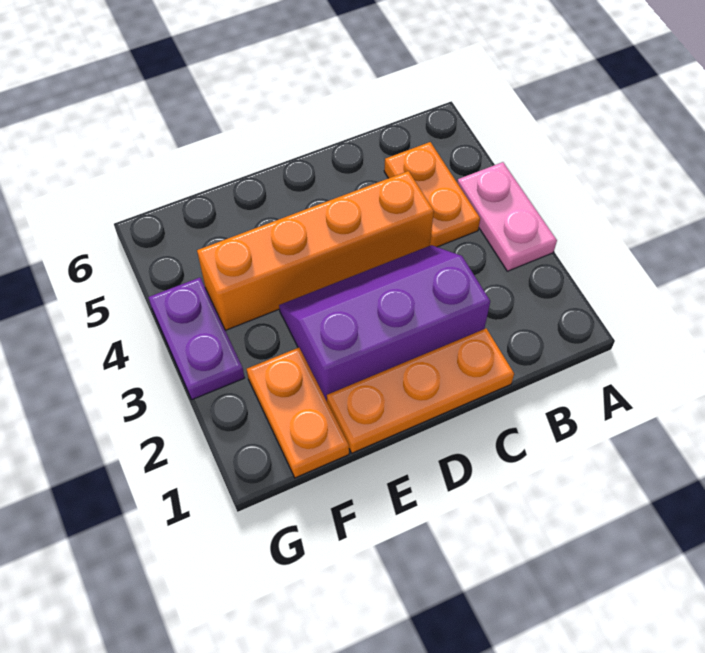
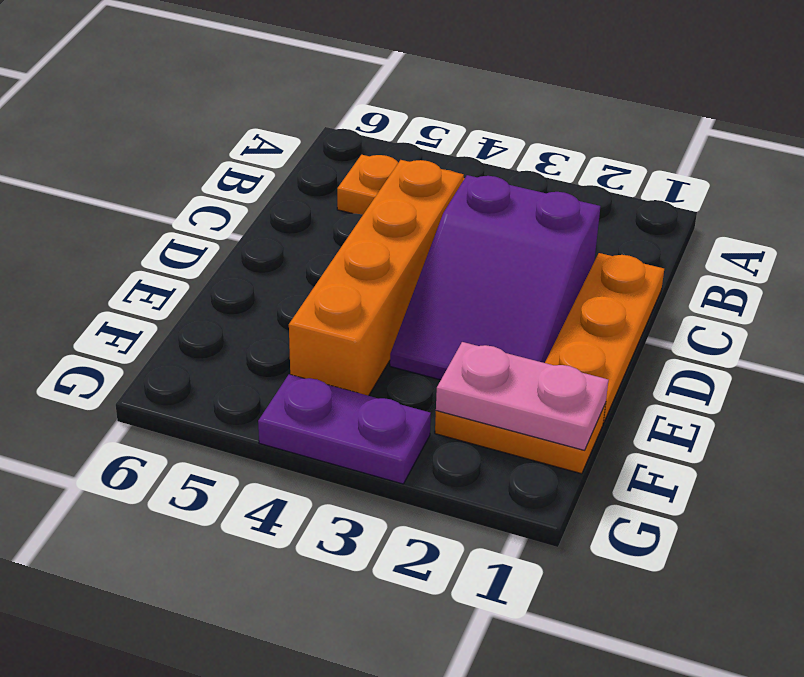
pink 1x2 plate [457,162,557,271] -> pink 1x2 plate moved to [436,342,608,450]
purple 2x3 slope [279,245,490,401] -> purple 2x3 slope turned to [390,175,600,380]

